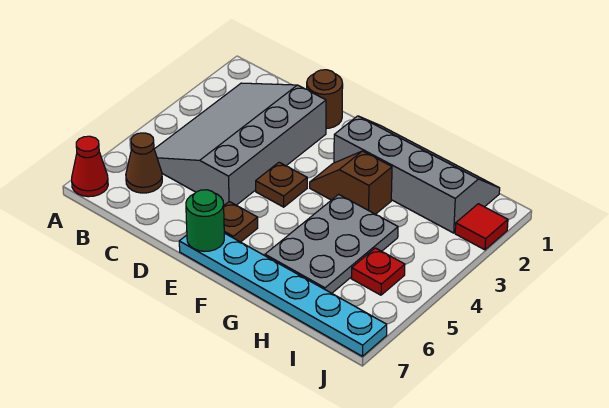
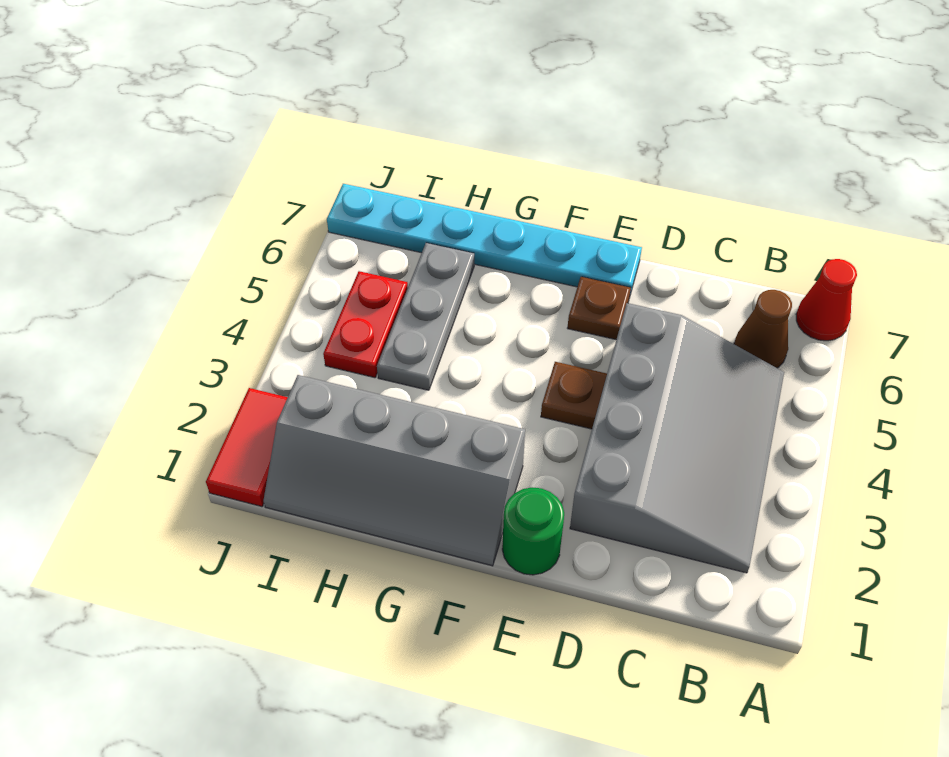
brown 1x1 round brick [307,70,343,129] -> none
green 1x1 round brick [186,190,224,251] -> green 1x1 round brick moved to [502,487,564,575]
brown 1x2 slope [310,151,392,214] -> none
grey 2x3 plate [265,194,398,293] -> grey 1x3 plate [377,243,474,390]
red 1x1 plate [351,248,405,295] -> red 1x2 plate [323,271,408,378]
red 1x1 tile [455,204,508,250] -> red 1x2 tile [206,388,288,507]

